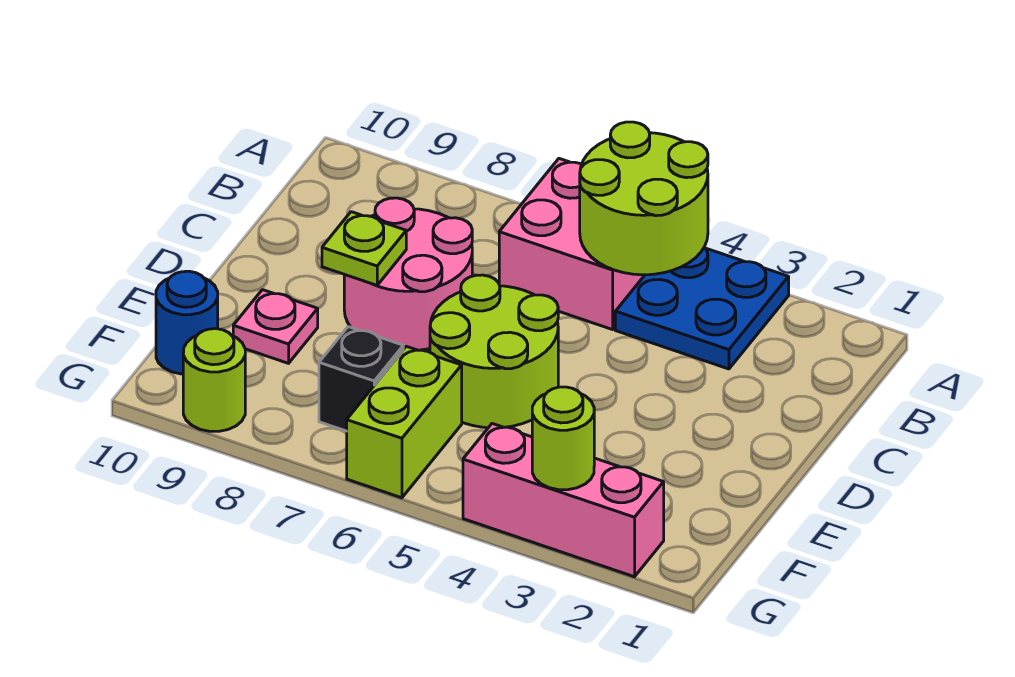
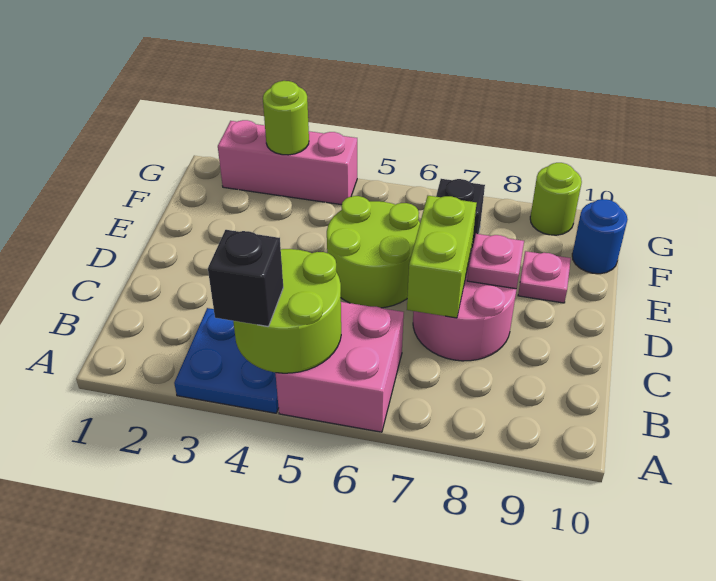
none -> black 1x1 brick [208,230,283,327]
lime 1x1 plate [322,212,406,285] -> pink 1x1 plate [467,234,524,289]
lime 1x2 brick [347,346,462,498] -> lime 1x2 brick moved to [407,196,477,318]

